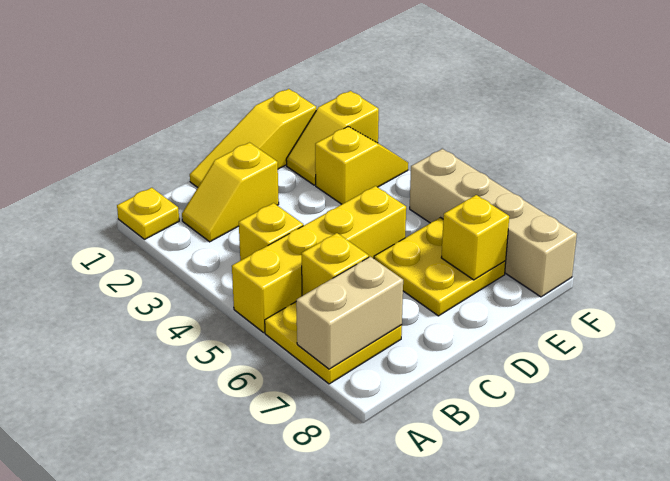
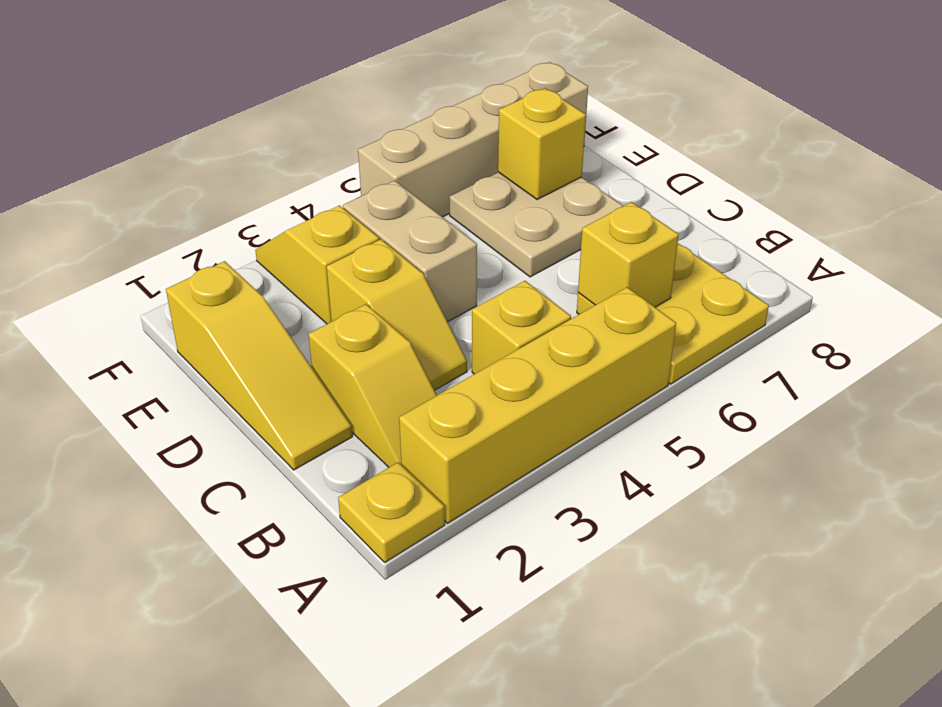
yellow 1x4 brick [232,186,406,333] -> yellow 1x4 brick turned to [399,287,676,523]
tan 1x2 brick [296,257,403,369] -> tan 1x2 brick moved to [343,181,477,322]
yellow 2x2 plate [374,218,506,316] -> tan 2x2 plate [450,172,623,277]
yellow 1x2 slope [286,91,379,185] -> yellow 1x2 slope moved to [327,239,467,390]

